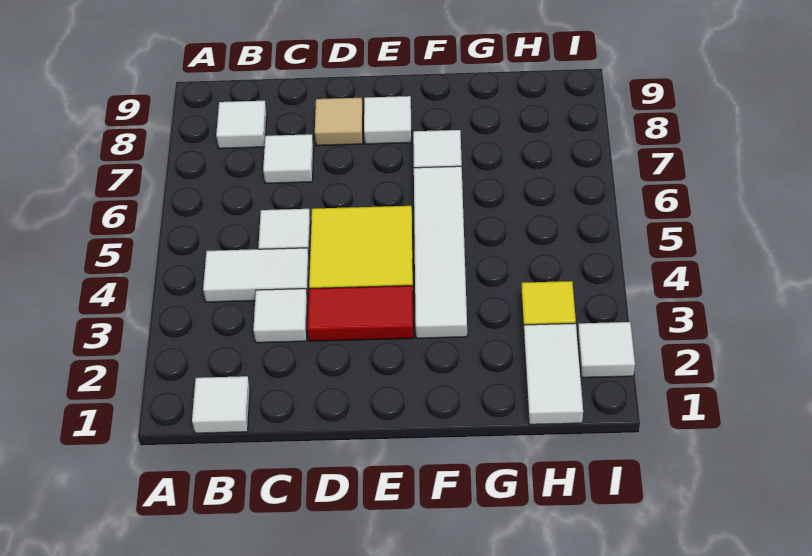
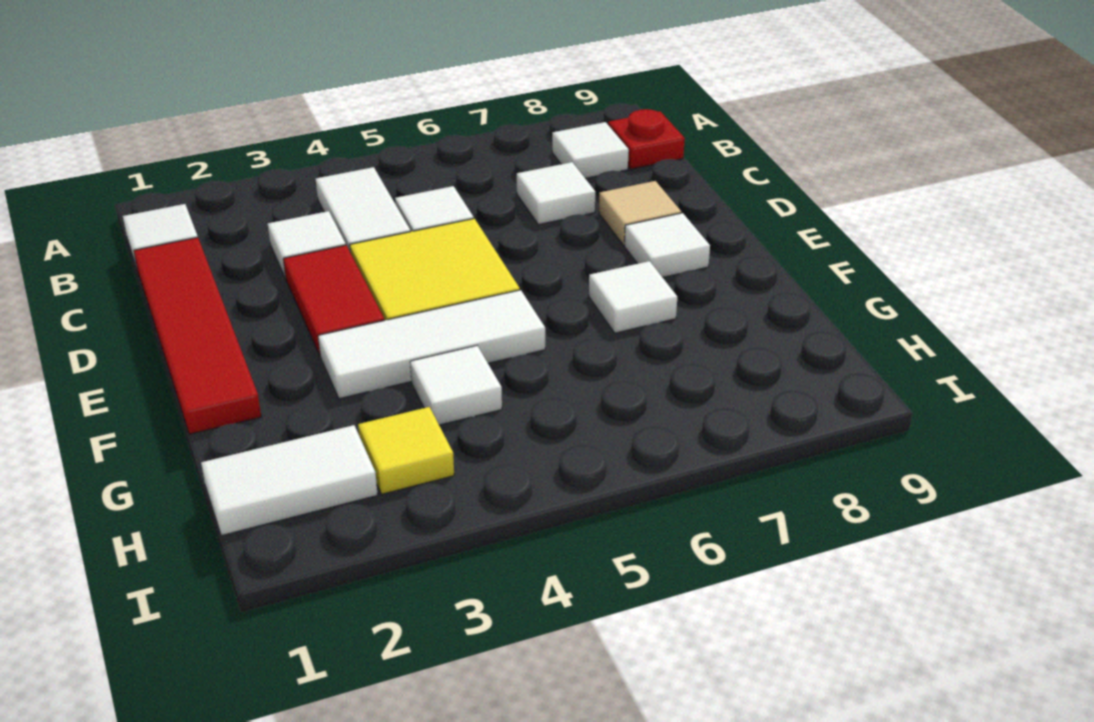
none -> red 1x1 plate [608,109,685,169]
none -> red 1x4 tile [134,238,261,434]
white 1x4 tile [414,166,467,338] -> white 1x3 tile [318,290,545,399]
white 1x1 tile [578,322,635,378] -> white 1x1 tile moved to [410,346,502,425]

